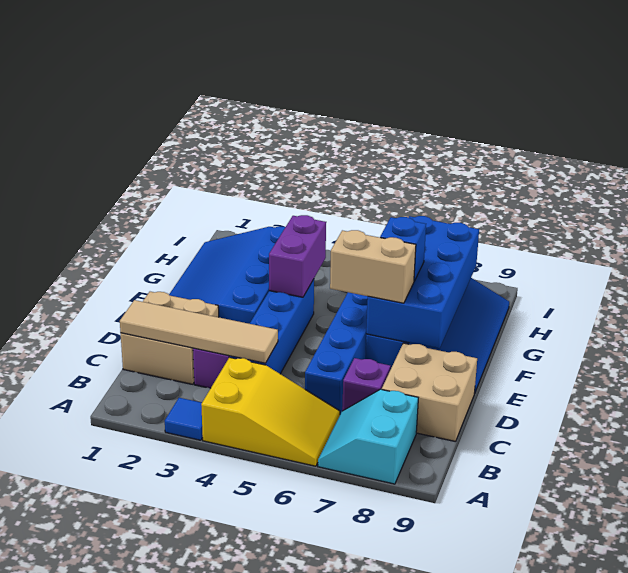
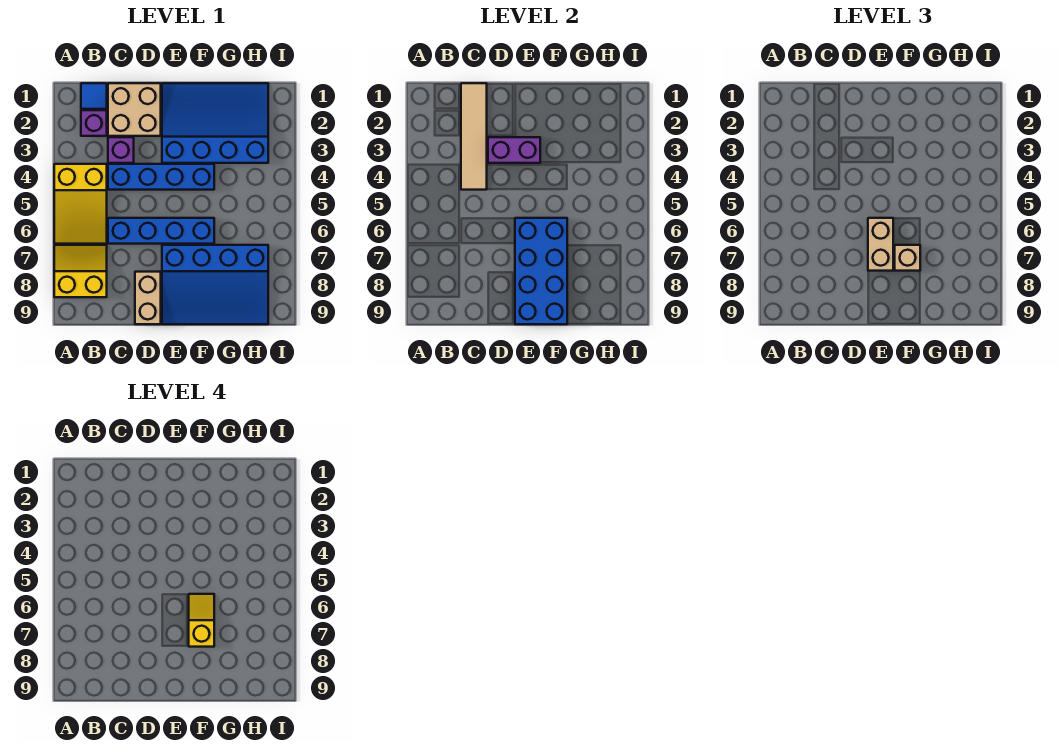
blue 1x1 tile [165,398,203,440] -> blue 1x1 tile moved to [81,83,107,109]
cyan 2x2 slope [318,389,418,484] -> yellow 2x2 slope [54,245,107,297]
purple 1x1 brick [342,358,391,411] -> purple 1x1 brick moved to [81,110,107,136]
tan 2x2 brick [382,343,477,442] -> tan 1x2 brick [135,272,161,324]
blue 2x4 brick [366,216,479,349] -> blue 2x4 brick turned to [515,218,567,324]
purple 1x2 brick [269,215,326,297] -> purple 1x2 brick moved to [488,137,540,163]
none -> yellow 1x2 slope [189,594,214,647]
blue 1x1 brick [380,217,426,281] -> tan 1x1 brick [895,245,920,271]

